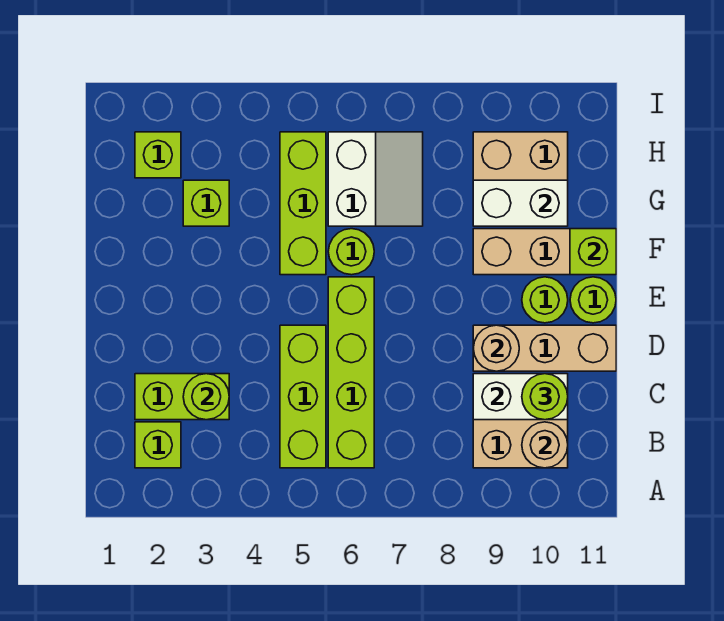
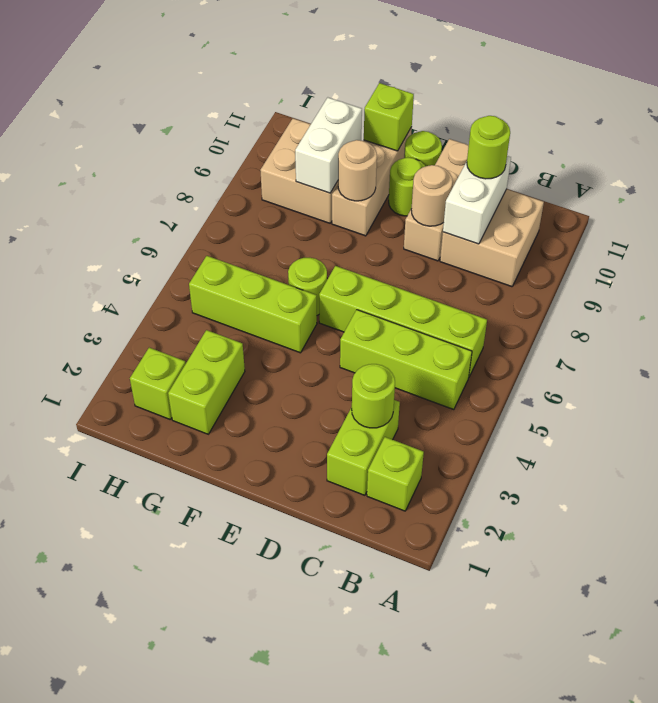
tan 1x1 round brick [522,422,568,468] -> tan 1x1 round brick moved to [338,140,377,201]
lime 1x1 brick [183,180,229,226] -> lime 1x2 brick [168,330,245,434]
white 2x2 slope [328,132,423,226] -> none

